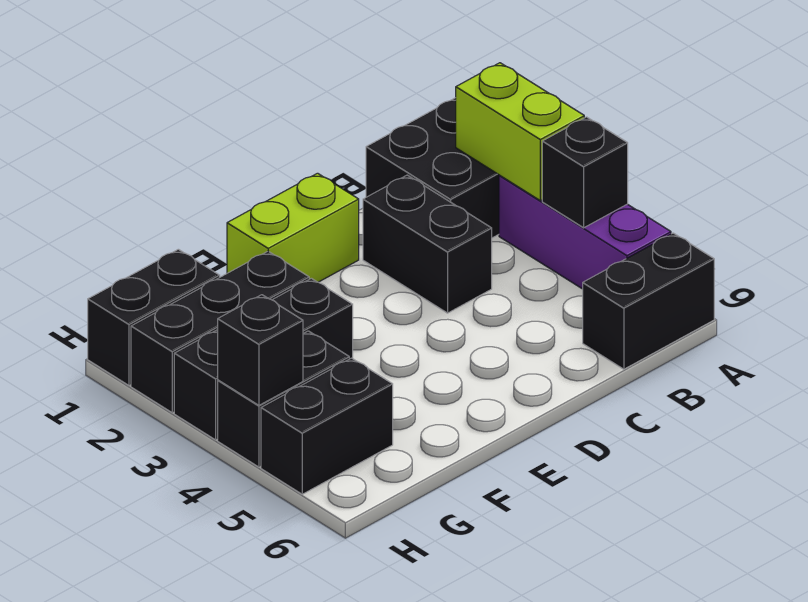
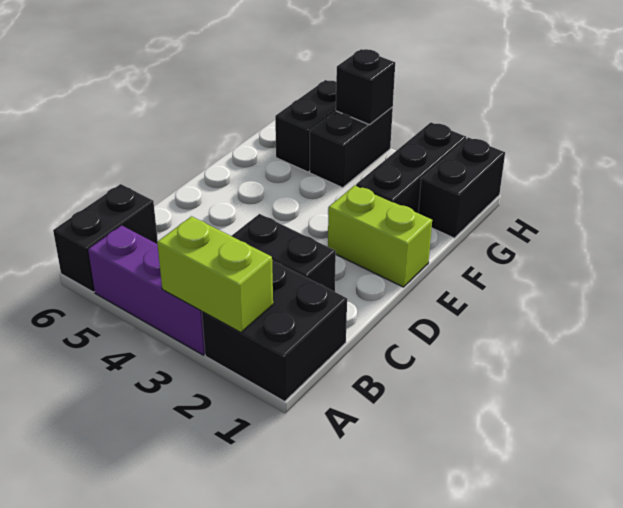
black 1x1 brick [542,117,628,228] -> none
lime 1x2 brick [227,173,359,282] -> lime 1x2 brick turned to [328,185,432,287]
black 1x3 brick [174,278,353,440] -> none

